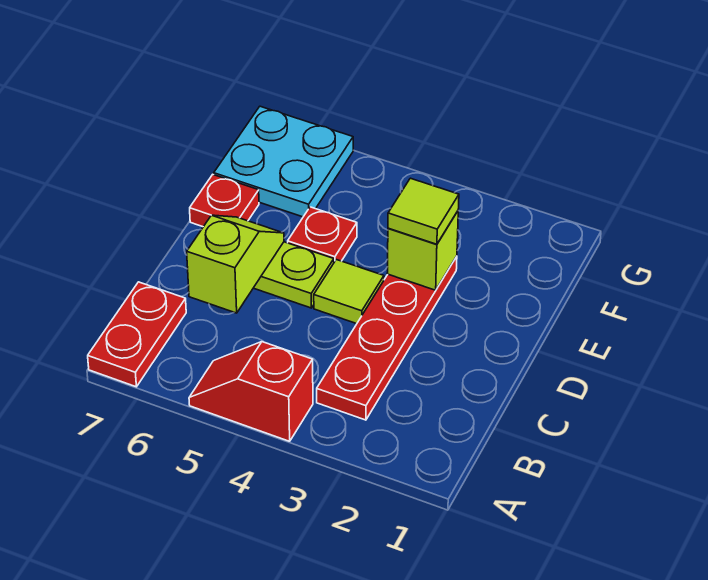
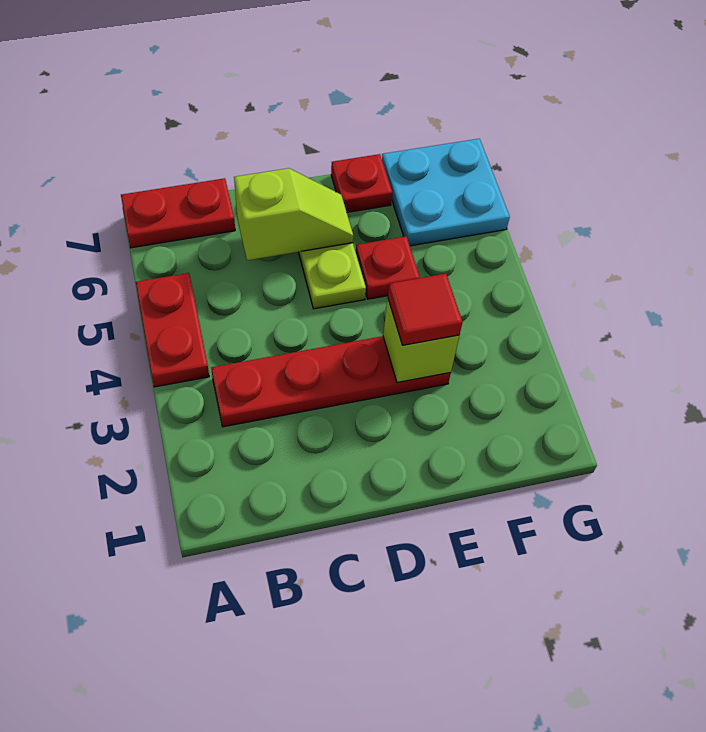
red 1x2 slope [189,342,313,441] -> red 1x2 plate [136,273,209,387]
lime 1x1 tile [314,260,384,324] -> none
lime 1x1 tile [388,178,459,244] -> red 1x1 tile [388,274,462,345]

